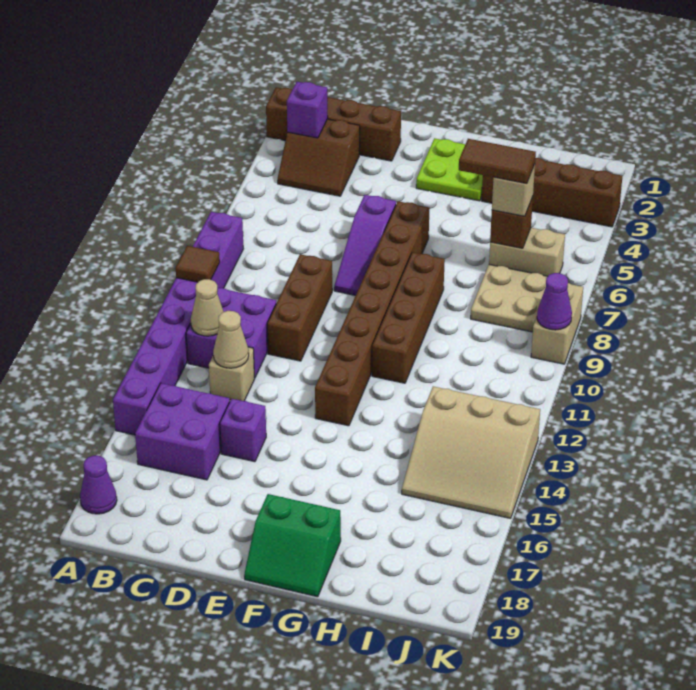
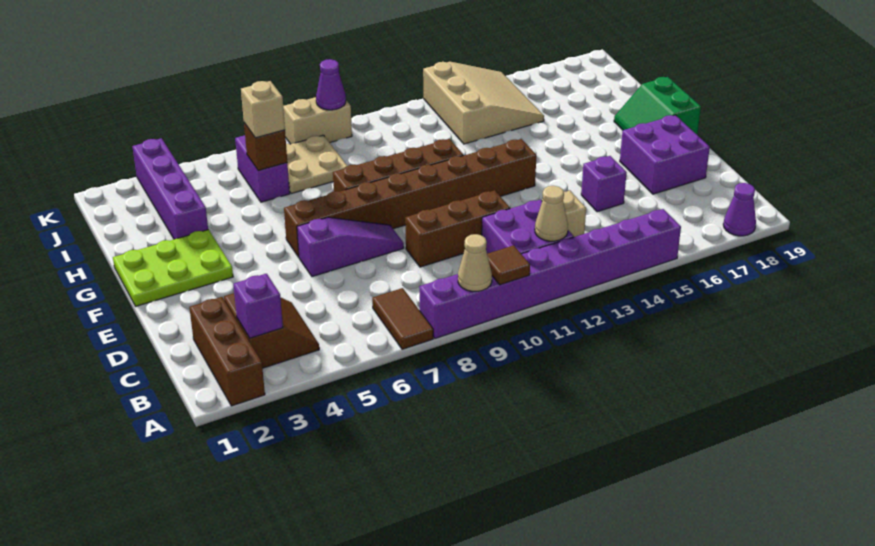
brown 1x4 brick [266,87,401,161] -> brown 1x3 brick [189,297,265,406]
purple 2x2 brick [135,383,230,480] -> purple 2x2 brick moved to [620,115,710,194]
tan 1x1 cone [213,311,249,368] -> tan 1x1 cone moved to [458,234,492,291]
lime 2x2 plate [416,138,483,201] -> lime 2x3 plate [113,230,233,306]
green 2x2 slope [244,494,341,597] -> green 2x2 slope turned to [614,77,701,134]
brown 1x4 brick [482,158,622,227] -> purple 1x4 brick [132,138,208,239]
brown 1x2 tile [459,139,536,184] -> brown 1x2 tile moved to [372,288,433,349]
tan 1x2 brick [489,228,565,276] -> purple 1x2 brick [235,135,290,202]

